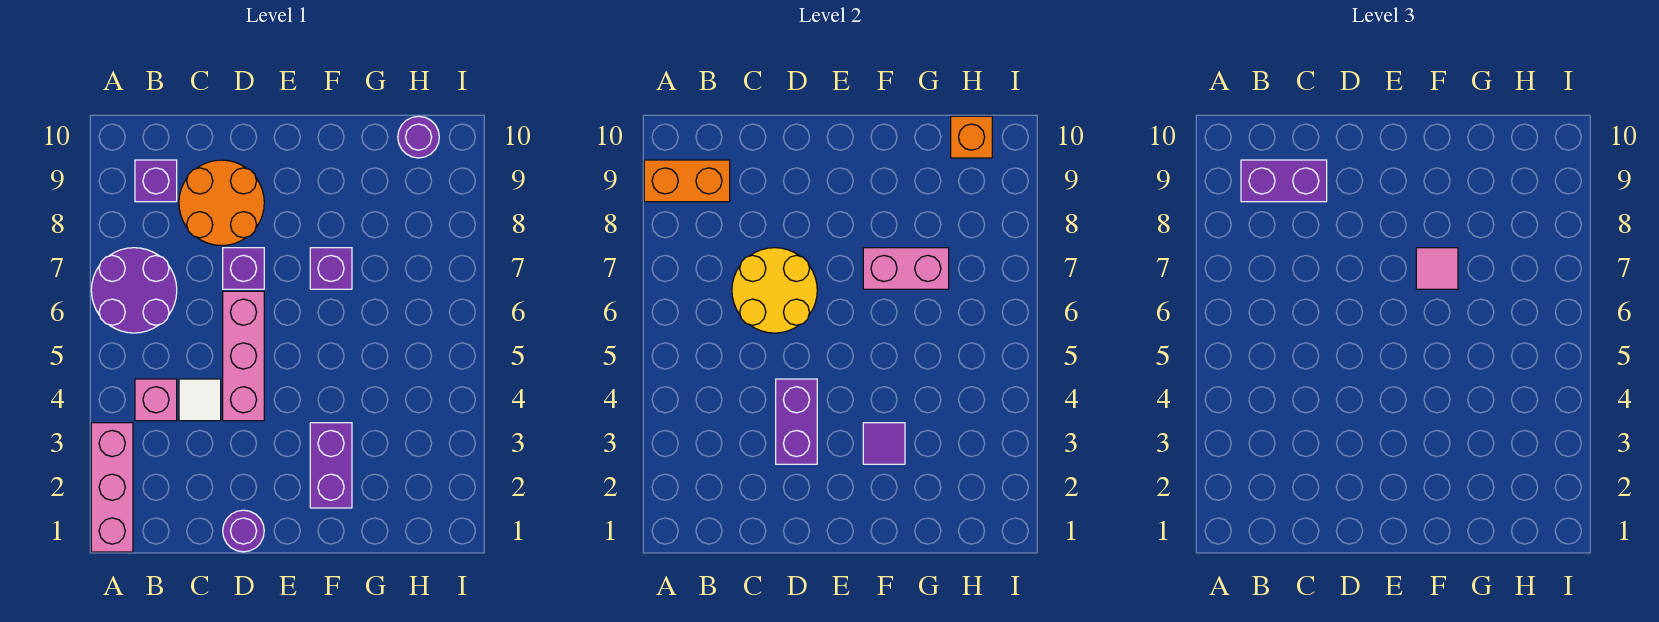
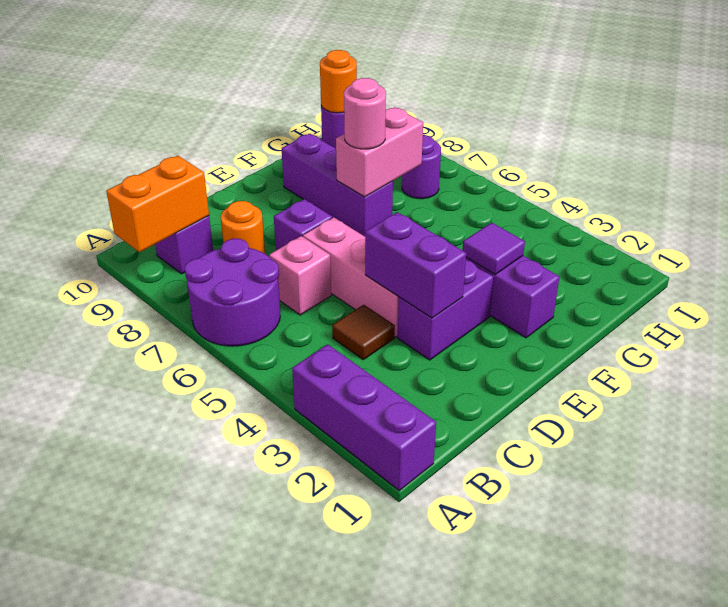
pink 1x3 brick [91,423,133,552] -> purple 1x3 brick [292,344,436,491]
pink 1x1 brick [135,379,177,421] -> pink 1x1 brick moved to [269,236,331,315]
purple 1x2 brick [1241,160,1327,202] -> purple 1x2 brick moved to [398,260,494,360]
white 1x1 tile [179,379,221,421] -> brown 1x1 tile [332,305,395,360]
yellow 2x2 round brick [732,248,817,333] -> none
orange 2x2 round brick [179,160,264,246] -> orange 1x1 round brick [221,201,265,254]
purple 1x1 round brick [223,510,264,552] -> purple 1x1 round brick moved to [402,135,441,199]
purple 1x1 brick [310,248,352,289] -> purple 1x3 brick [282,134,393,236]
pink 1x1 tile [1416,248,1458,289] -> pink 1x1 round brick [344,78,386,149]
orange 1x1 brick [951,116,992,158] -> orange 1x1 round brick [320,50,357,113]

